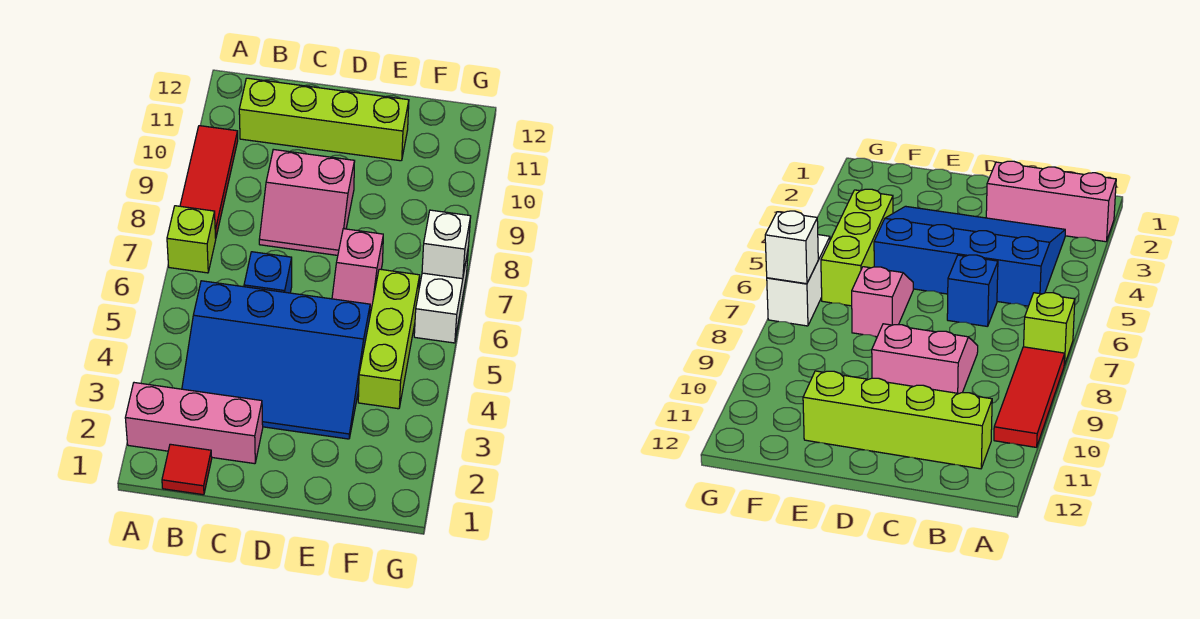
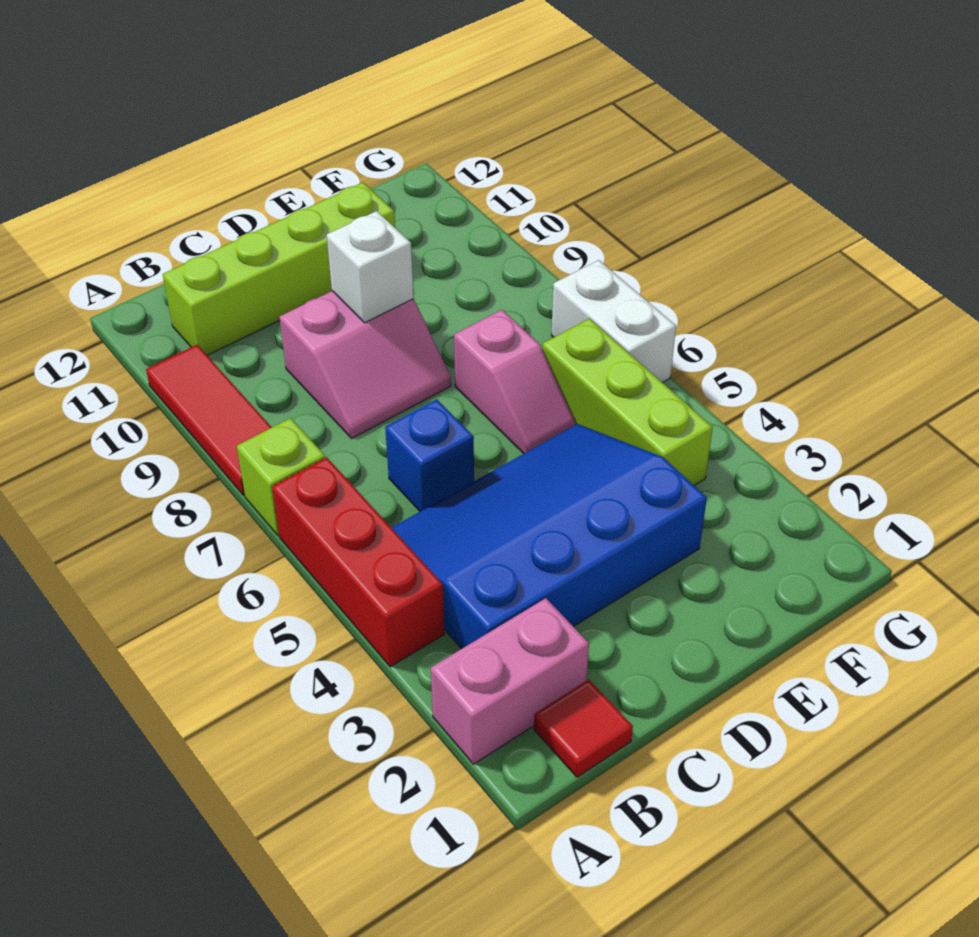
pink 1x3 brick [125,383,263,464] -> pink 1x2 brick [431,598,589,764]
none -> red 1x3 brick [272,458,444,667]
blue 3x4 slope [182,281,370,439] -> blue 3x4 slope turned to [392,424,707,649]
white 1x1 brick [422,210,471,279] -> white 1x1 brick moved to [327,211,414,323]

